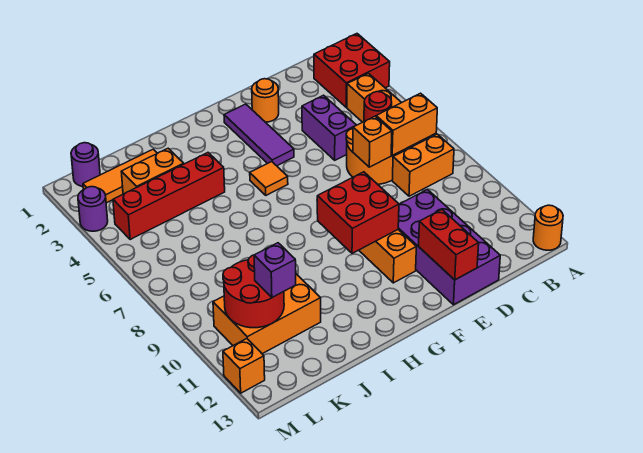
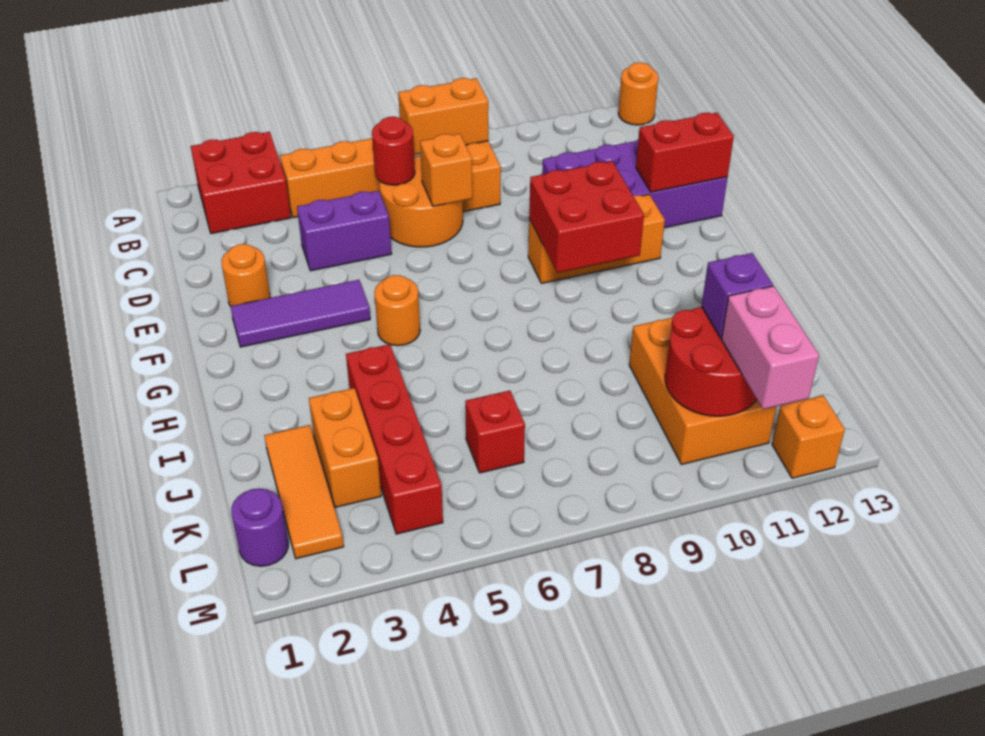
orange 1x2 brick [376,93,437,156] -> orange 1x2 brick turned to [398,78,488,155]
orange 1x1 tile [250,162,288,195] -> orange 1x1 round brick [374,275,420,346]
none -> red 1x1 brick [465,391,525,473]
none -> pink 1x2 brick [721,286,819,409]
purple 1x1 round brick [78,187,108,231] -> none

